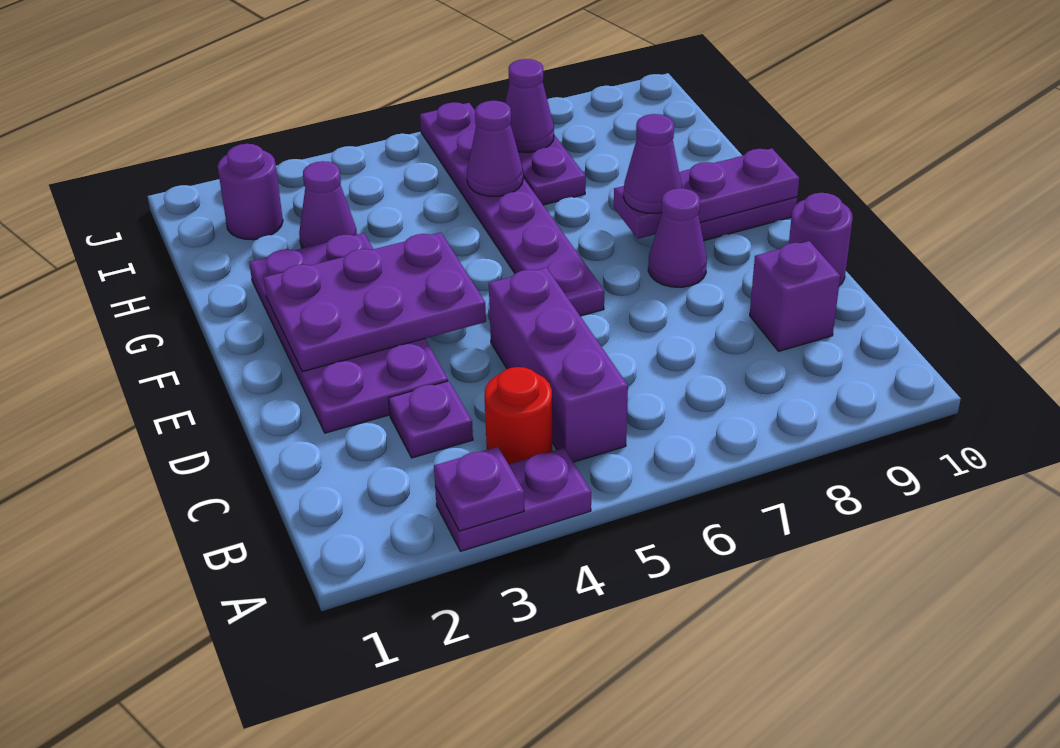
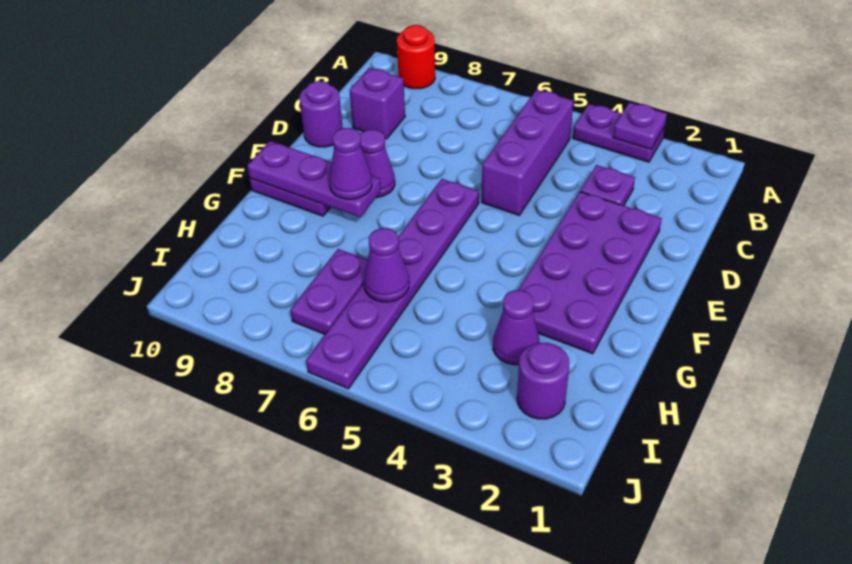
red 1x1 round brick [484,367,552,464] -> red 1x1 round brick moved to [397,25,435,89]
purple 2x3 plate [264,232,486,372] -> none
purple 1x1 cone [505,59,554,152] -> none

